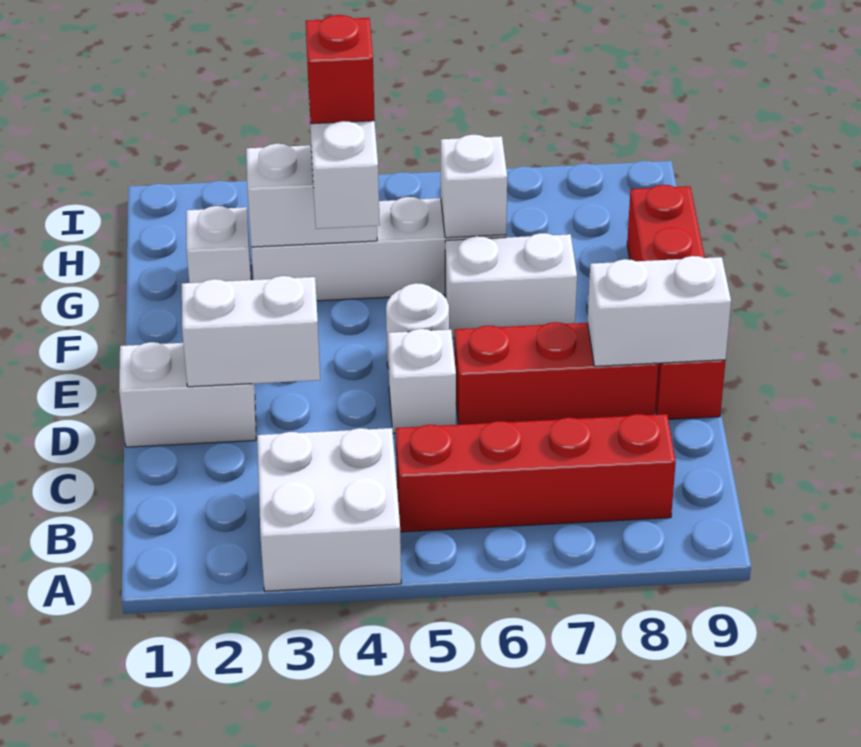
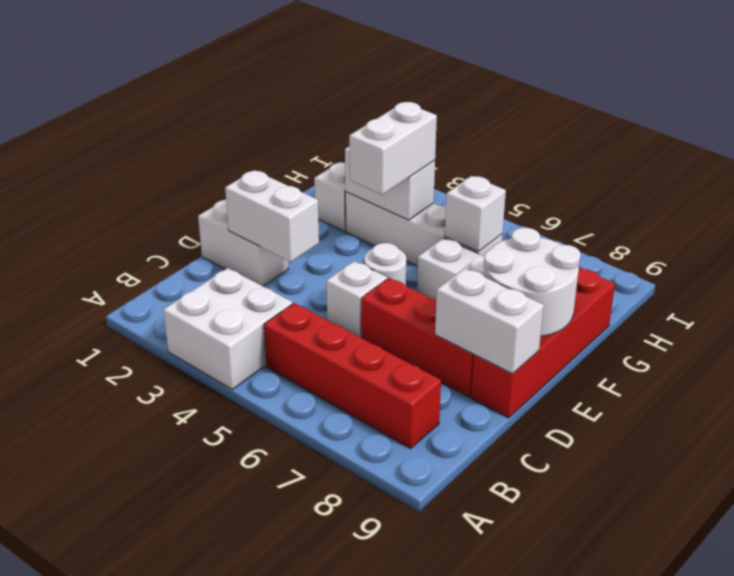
none -> white 2x2 round brick [484,228,581,337]
red 1x1 brick [306,15,375,124] -> none

